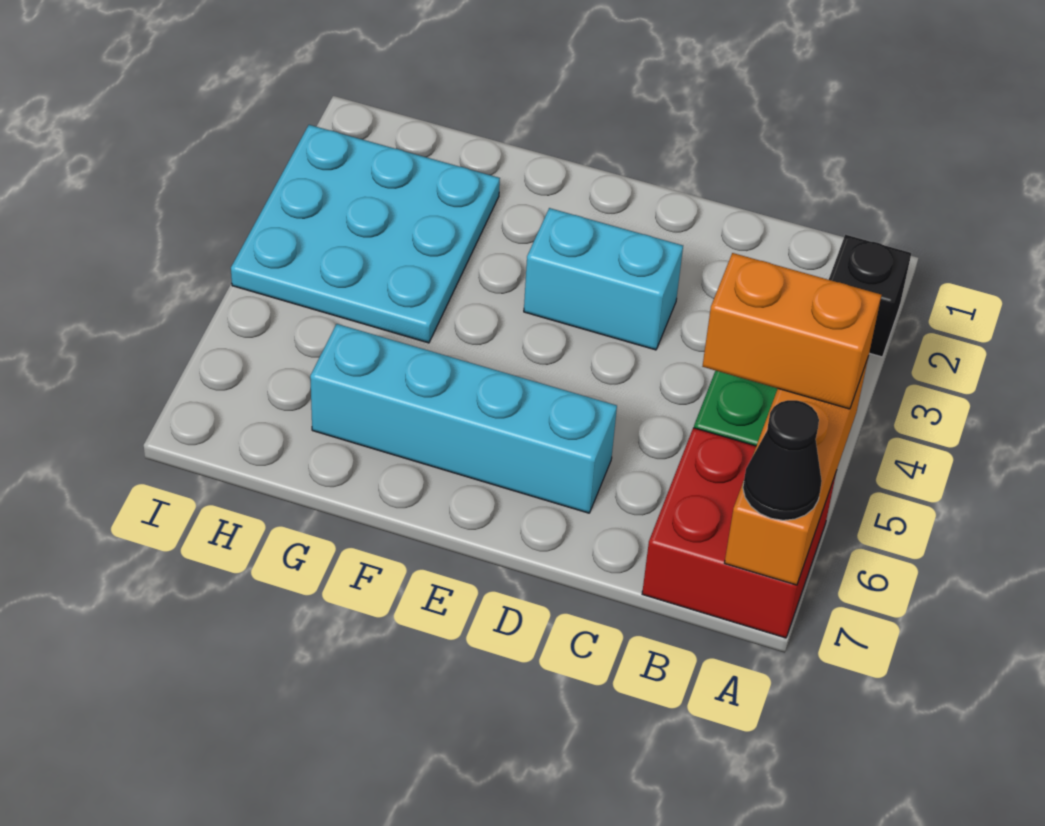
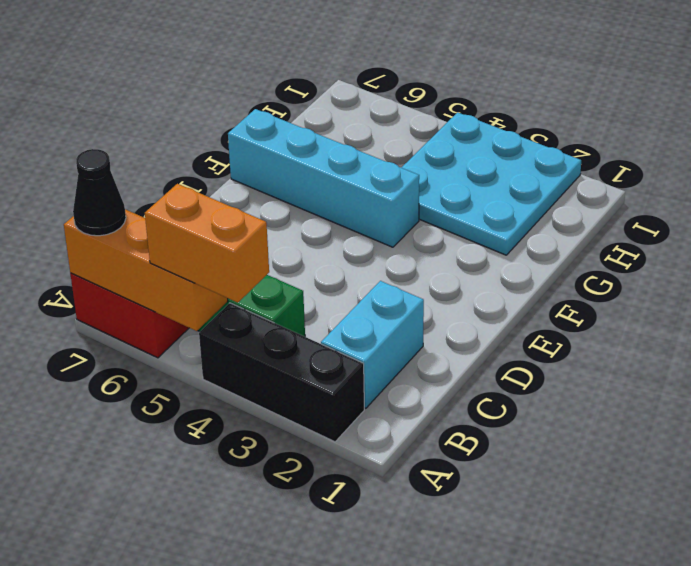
black 1x1 brick [829,235,911,357] -> black 1x3 brick [199,303,364,442]
orange 1x2 brick [702,253,881,409] -> orange 1x2 brick turned to [145,184,269,303]
cyan 1x2 brick [524,208,683,350] -> cyan 1x2 brick moved to [321,281,424,408]
cyan 1x4 brick [310,324,617,513] -> cyan 1x4 brick turned to [228,109,419,247]

